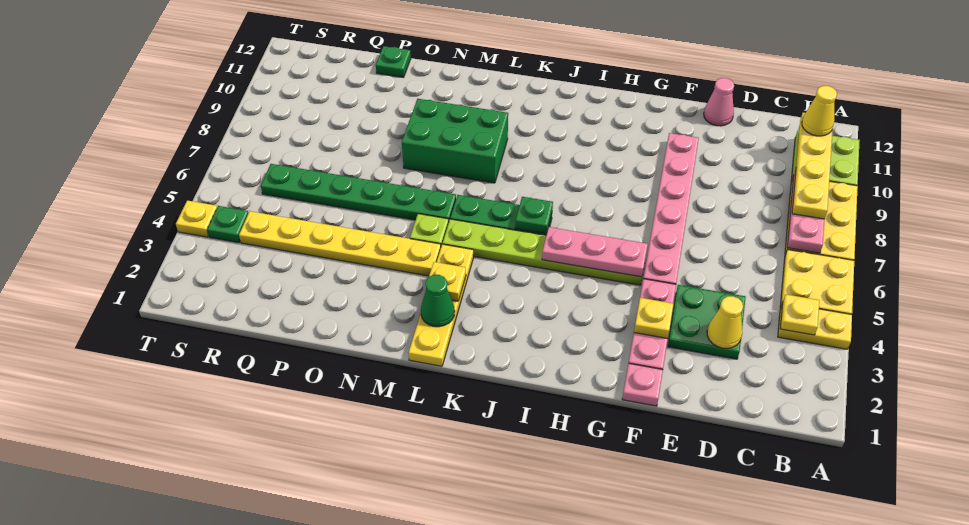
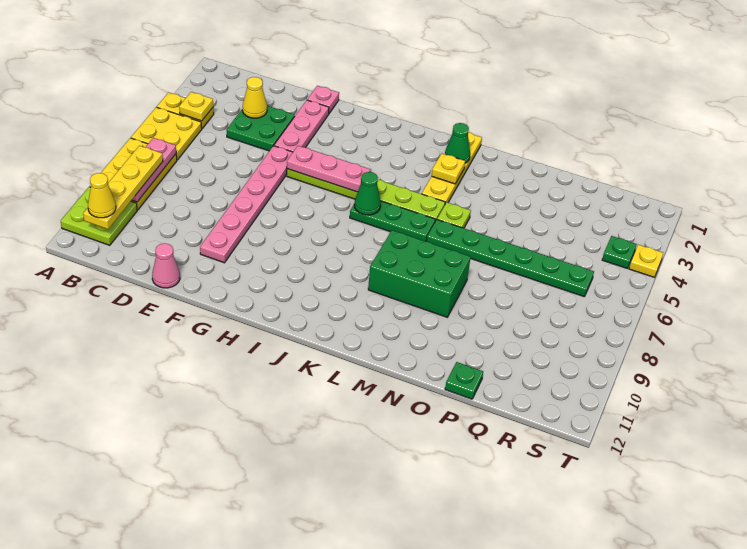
yellow 1x1 plate [634,298,674,339] -> none
green 1x1 plate [515,197,553,234] -> green 1x1 cone [354,172,381,215]
yellow 1x6 plate [239,211,441,276] -> none

